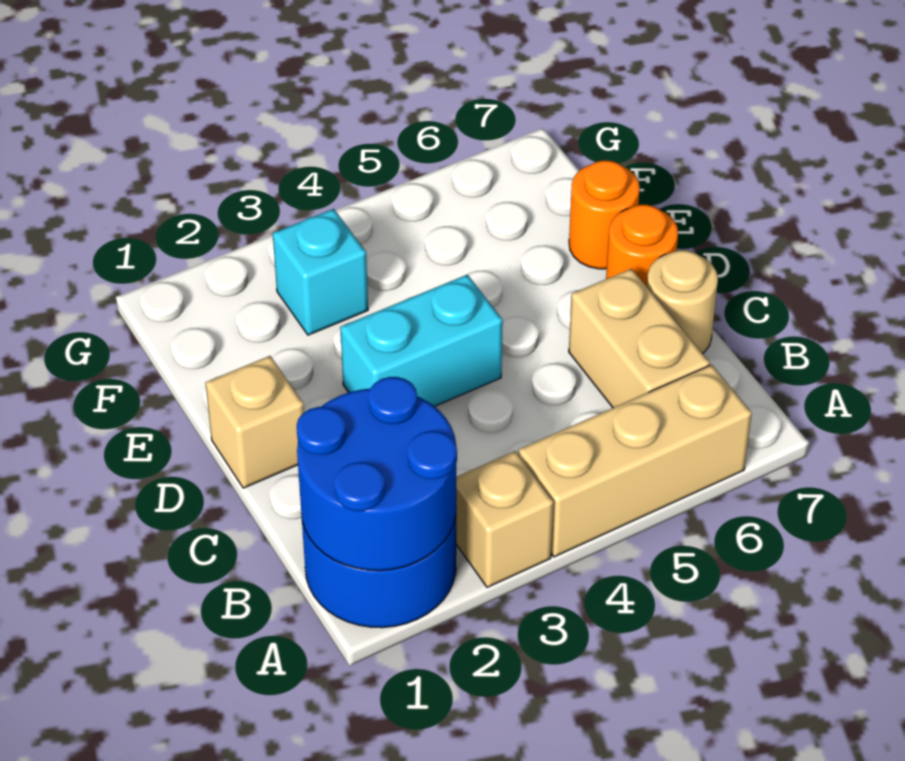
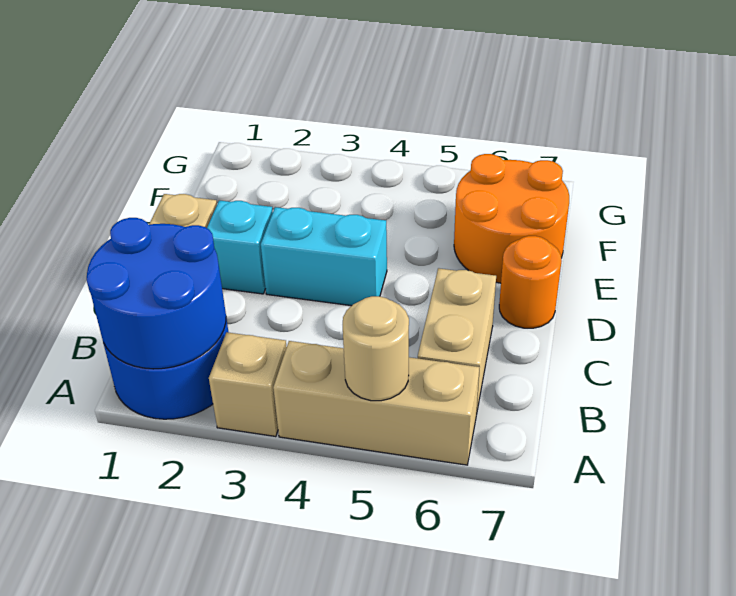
tan 1x1 round brick [647,250,718,353] -> tan 1x1 round brick moved to [343,296,409,401]
orange 1x1 round brick [569,160,640,269] -> orange 2x2 round brick [454,154,569,283]
cyan 1x1 brick [273,209,368,335] -> cyan 1x1 brick moved to [207,200,273,294]

